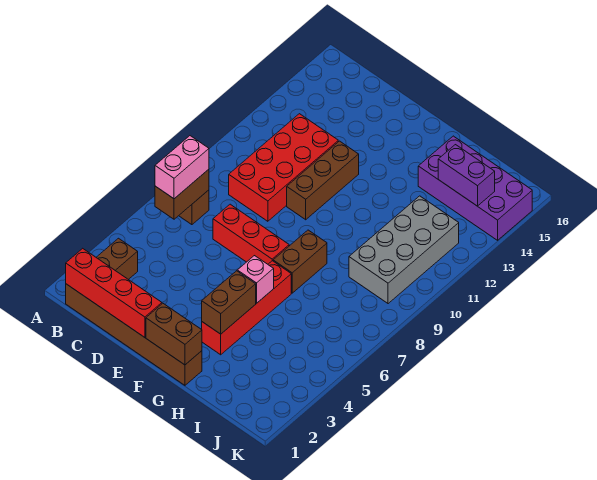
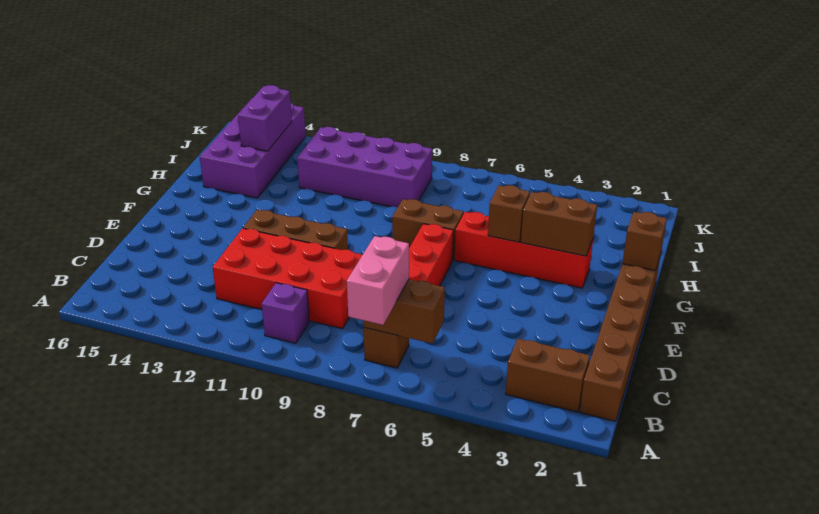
red 1x4 brick [66,248,162,337] -> none
pink 1x2 brick [155,136,209,199] -> pink 1x2 brick turned to [347,236,409,325]
none -> purple 1x1 brick [262,283,309,343]
brown 1x2 brick [146,303,202,365] -> brown 1x1 brick [622,212,667,271]
pink 1x1 brick [237,256,274,303] -> brown 1x1 brick [488,185,530,242]
grey 2x4 brick [349,196,459,304] -> purple 2x4 brick [297,127,432,207]

